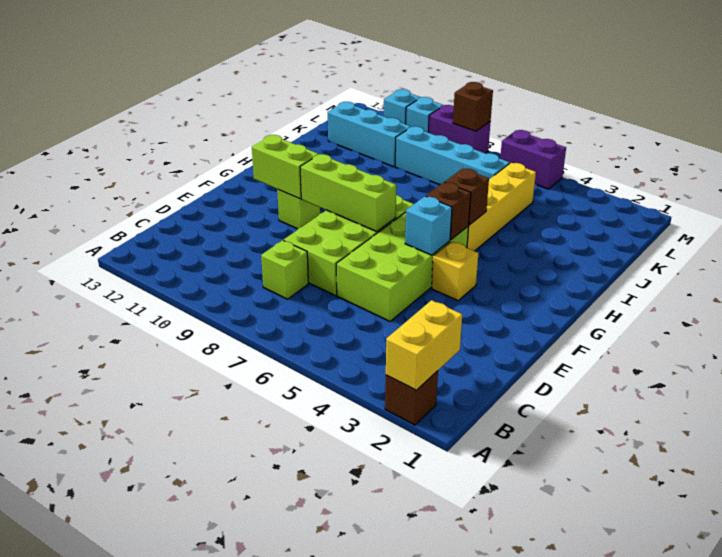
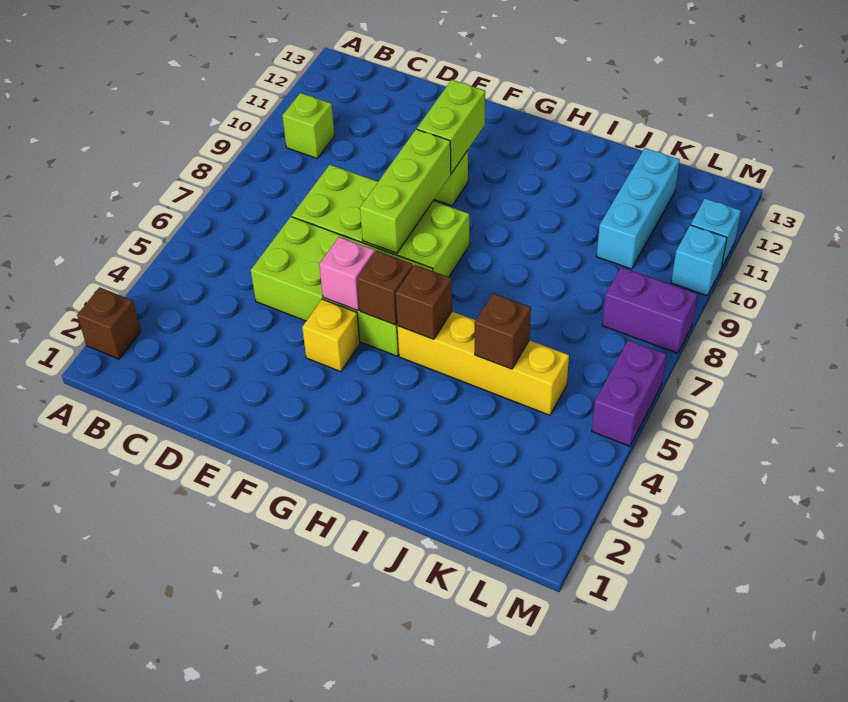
yellow 1x2 brick [386,300,462,390] -> none
lime 1x1 brick [261,240,308,299] -> lime 1x1 brick moved to [282,93,335,158]
cyan 1x1 brick [405,196,452,255] -> pink 1x1 brick [319,237,375,311]
cyan 1x4 brick [395,126,510,185] -> none
purple 1x2 brick [429,105,491,153] -> purple 1x2 brick turned to [602,267,698,353]
brown 1x1 brick [453,82,493,131] -> brown 1x1 brick moved to [475,293,531,369]

